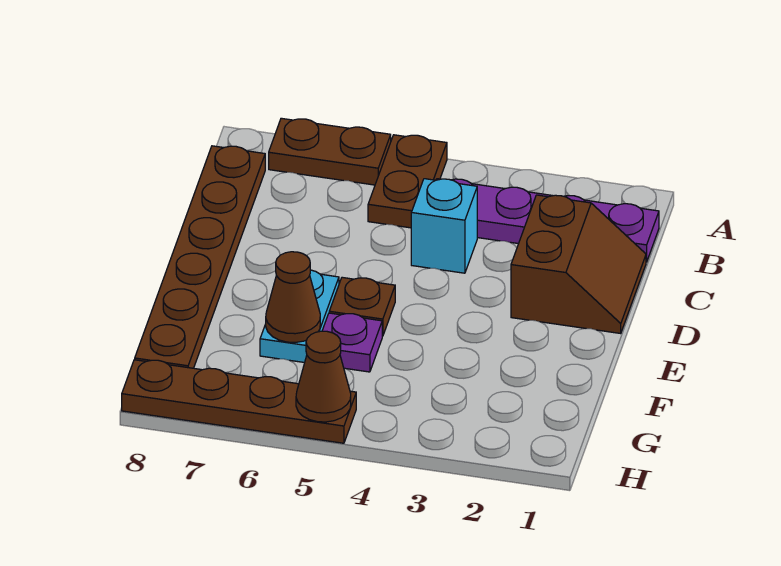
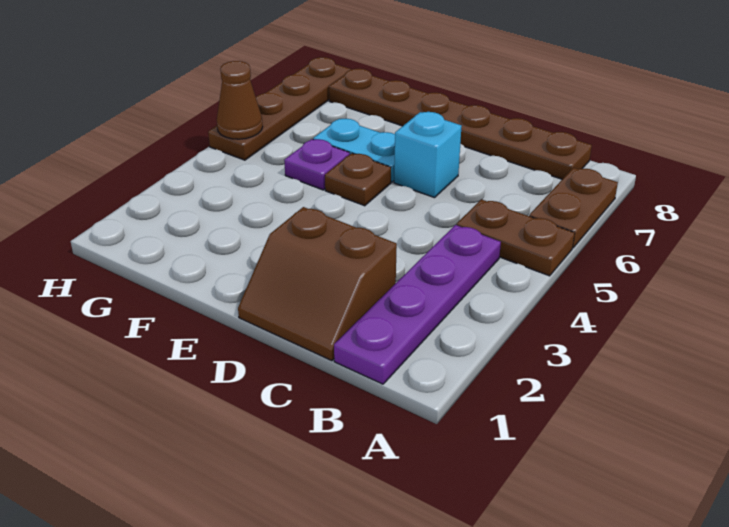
cyan 1x1 brick [411,179,477,273] -> cyan 1x1 brick moved to [394,112,462,198]
brown 1x1 cone [266,252,320,342] -> none

